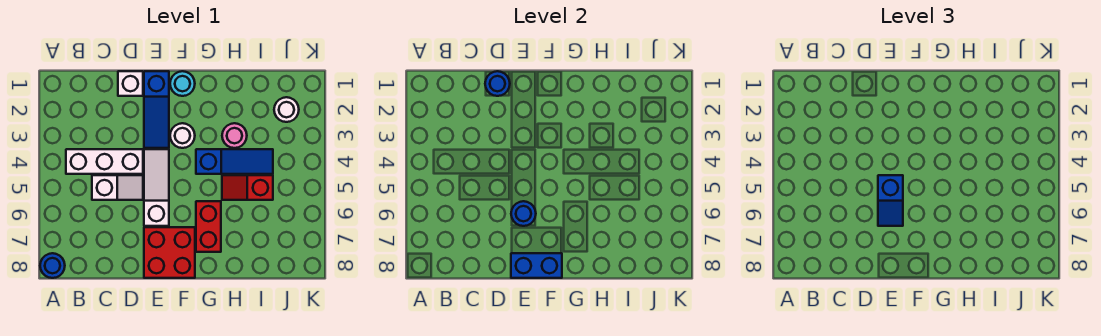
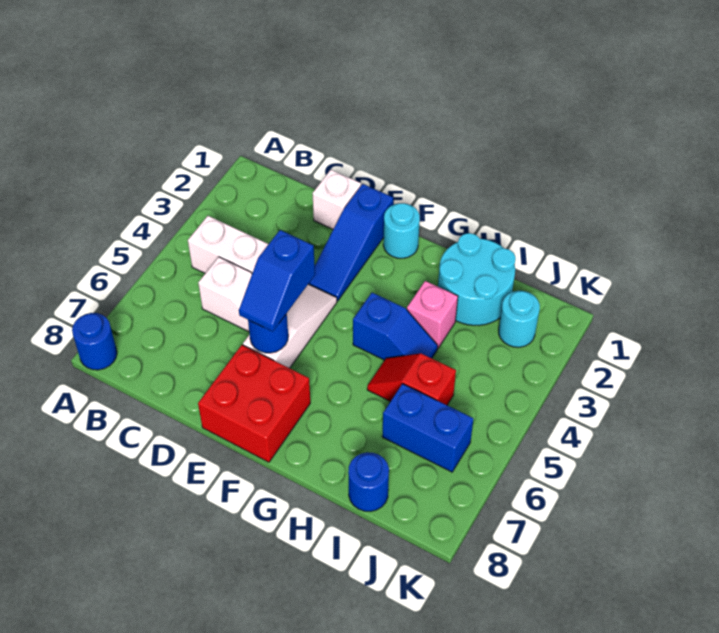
blue 1x1 round brick [485,71,510,96] -> blue 1x1 round brick moved to [348,452,389,511]
blue 1x2 brick [511,253,562,278] -> blue 1x2 brick moved to [382,384,473,472]
white 1x1 round brick [170,123,195,148] -> none
blue 1x3 slope [196,149,273,174] -> blue 1x2 slope [353,293,438,360]
red 1x2 brick [196,201,221,252] -> none
none -> cyan 2x2 round brick [438,233,516,325]
pink 1x1 round brick [222,123,247,148] -> pink 1x1 brick [407,281,458,348]
white 1x1 round brick [274,97,299,122] -> cyan 1x1 round brick [499,291,540,347]

